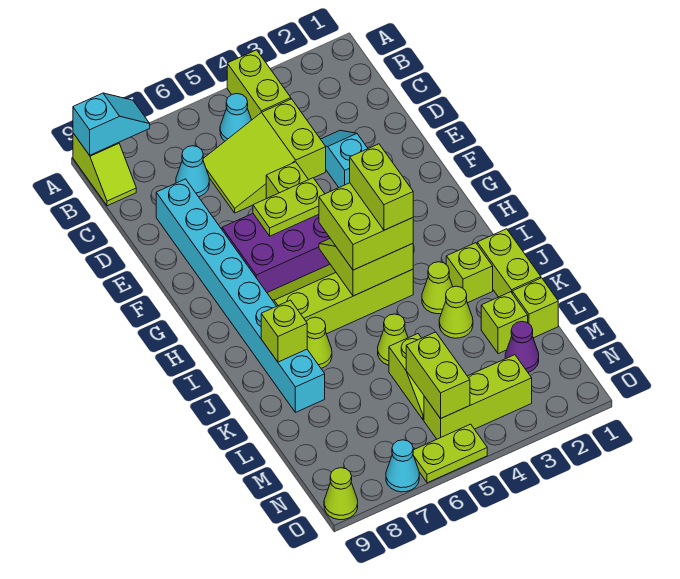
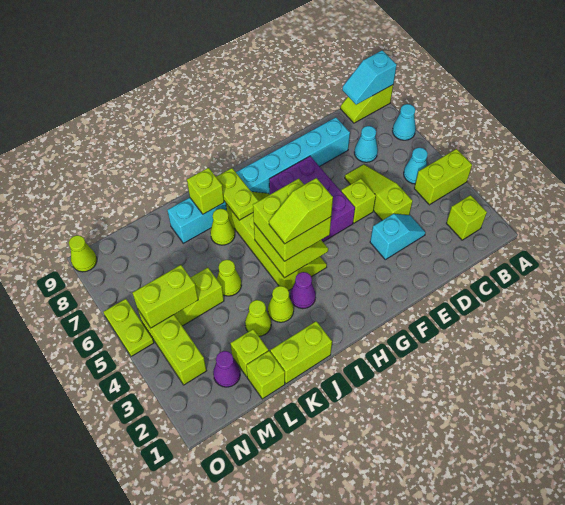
cyan 1x2 slope [73,93,150,155] -> cyan 1x2 slope turned to [342,50,397,105]
lime 2x3 slope [203,99,326,213] -> lime 1x3 slope [345,164,413,220]
lime 1x2 plate [253,178,325,236] -> lime 1x2 plate moved to [216,168,258,220]
lime 1x2 brick [350,144,413,230] -> lime 1x2 slope [269,178,333,244]
none -> purple 1x1 cone [290,272,316,309]
lime 1x1 brick [446,243,493,303] -> lime 1x1 brick moved to [446,195,487,240]
cyan 1x1 cone [386,440,419,492] -> cyan 1x1 cone moved to [393,104,416,140]

